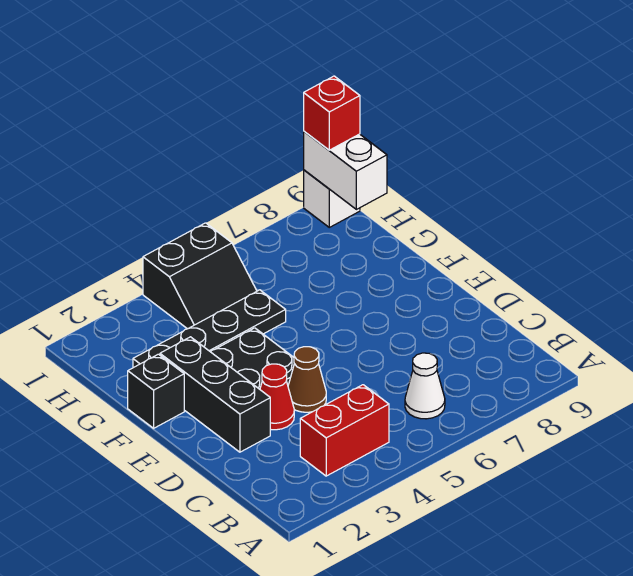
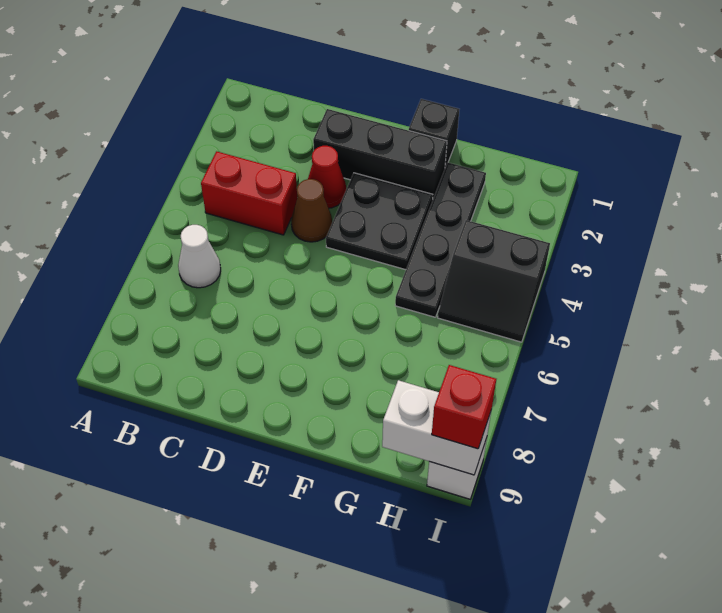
red 1x2 brick [300,385,389,476] -> red 1x2 brick turned to [201,151,297,235]
black 2x2 slope [143,223,257,329] -> black 2x2 slope turned to [438,220,550,342]

